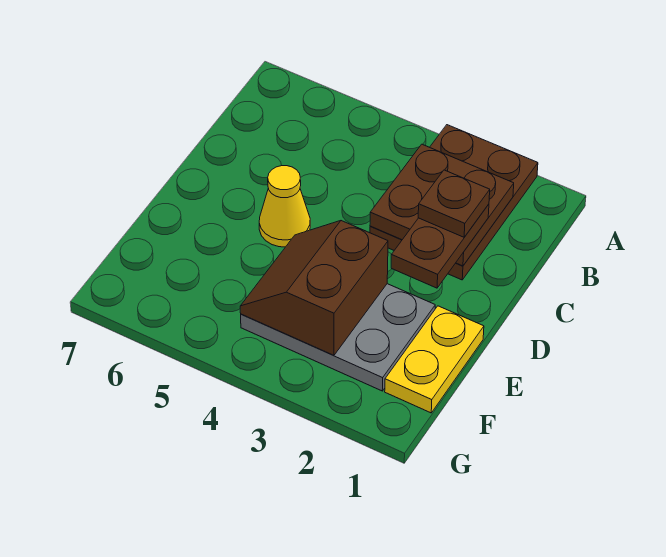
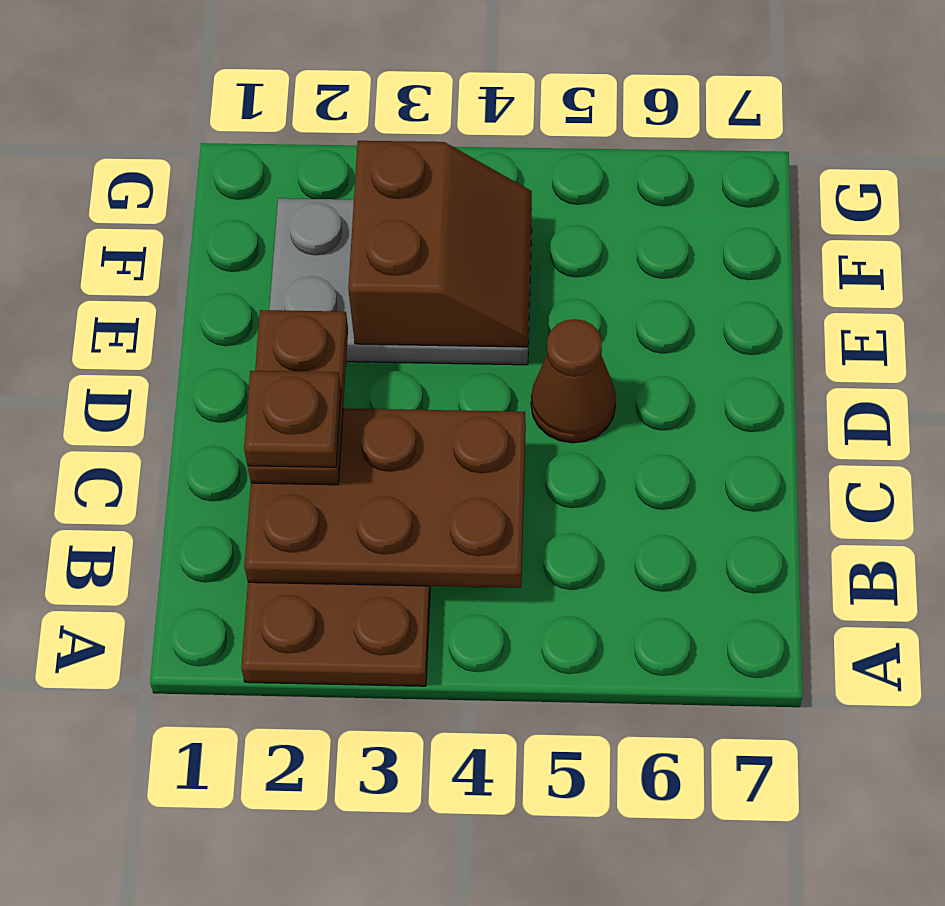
brown 2x2 plate [370,144,514,266] -> brown 2x3 plate [244,408,526,588]
yellow 1x1 cone [259,166,310,247] -> brown 1x1 cone [531,319,616,443]
yellow 1x2 plate [385,306,484,413] -> none

